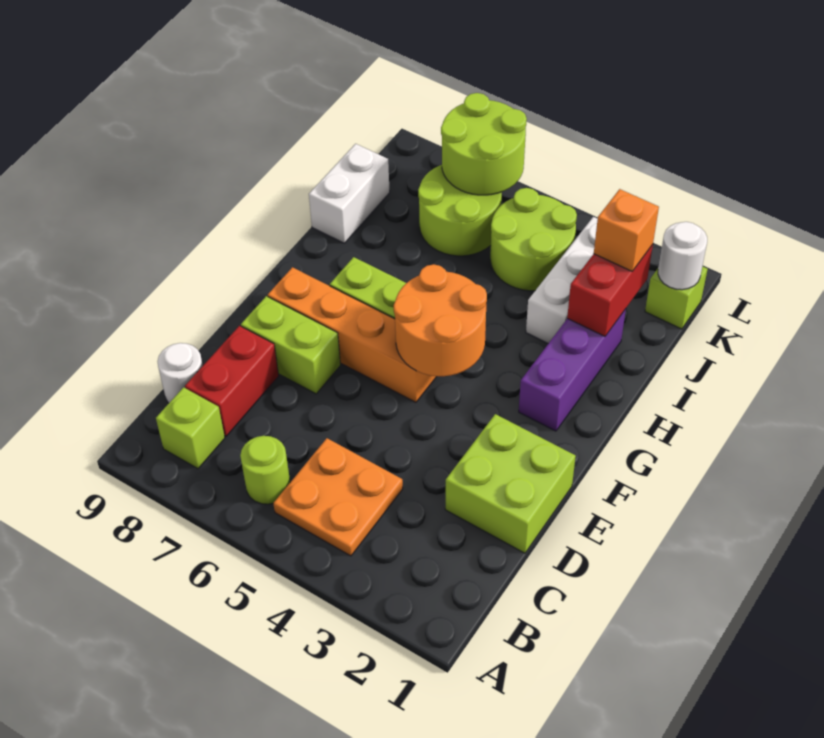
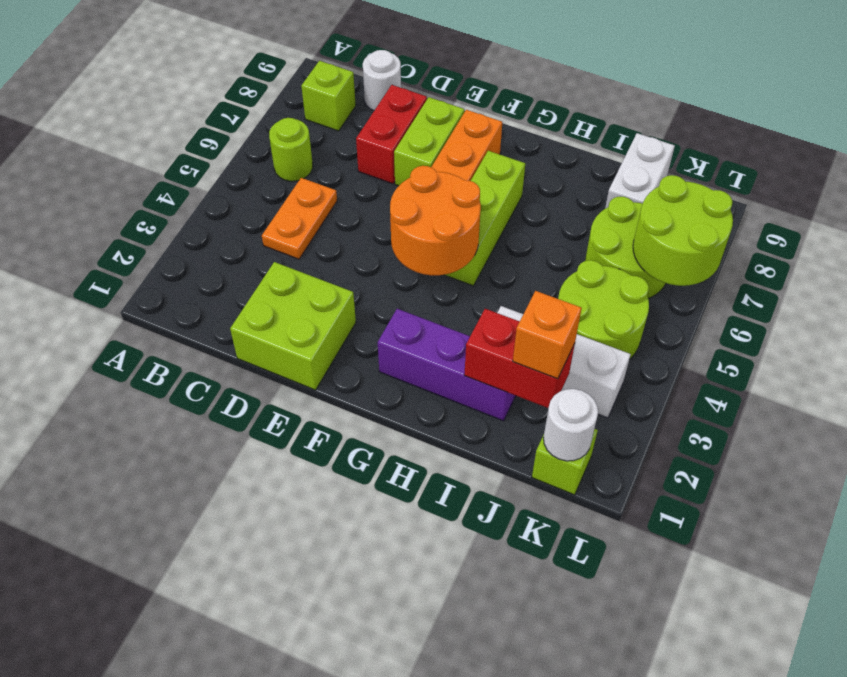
orange 2x2 plate [273,438,403,556] -> orange 1x2 plate [262,178,337,259]
red 1x2 brick [185,326,279,436] -> red 1x2 brick turned to [356,85,427,184]
white 1x2 brick [309,144,390,243] -> white 1x2 brick turned to [605,133,675,209]

